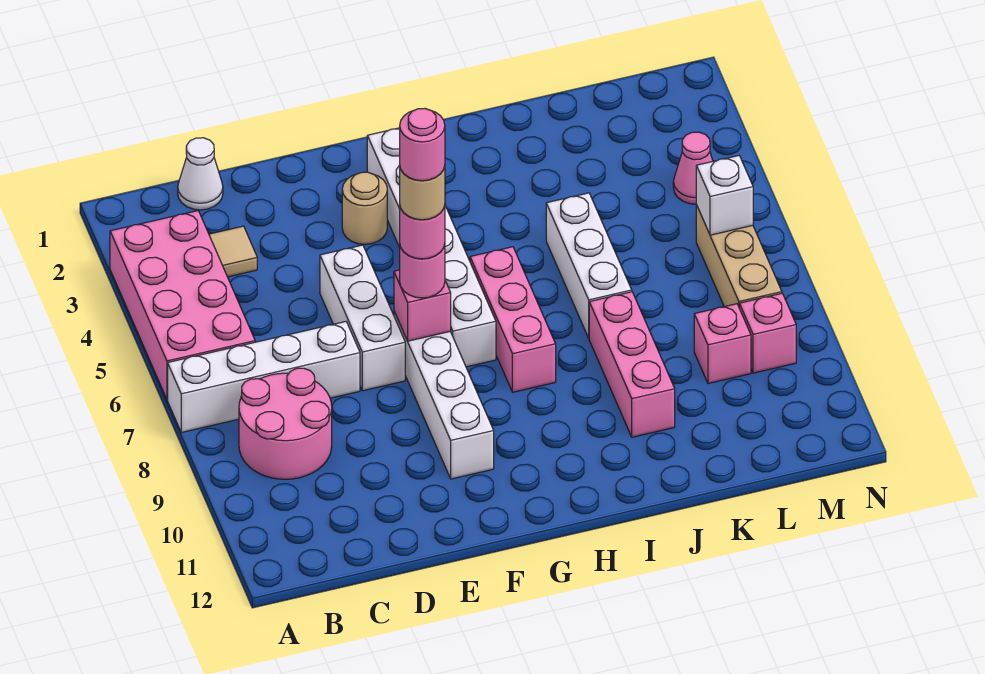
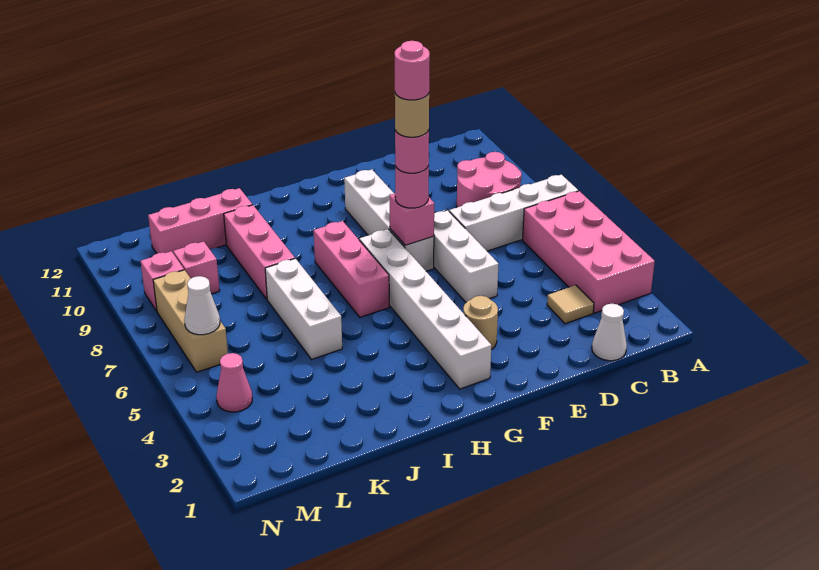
none -> pink 1x3 brick [148,188,252,253]
white 1x1 brick [696,156,753,235] -> white 1x1 cone [184,276,220,335]

